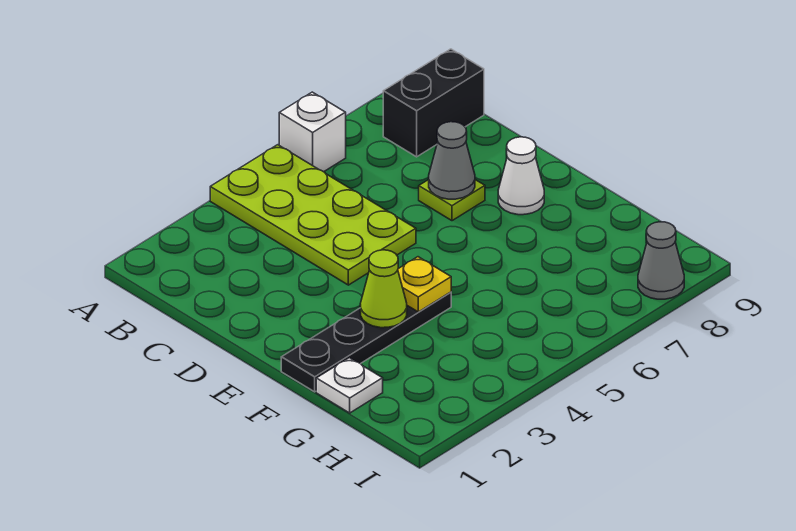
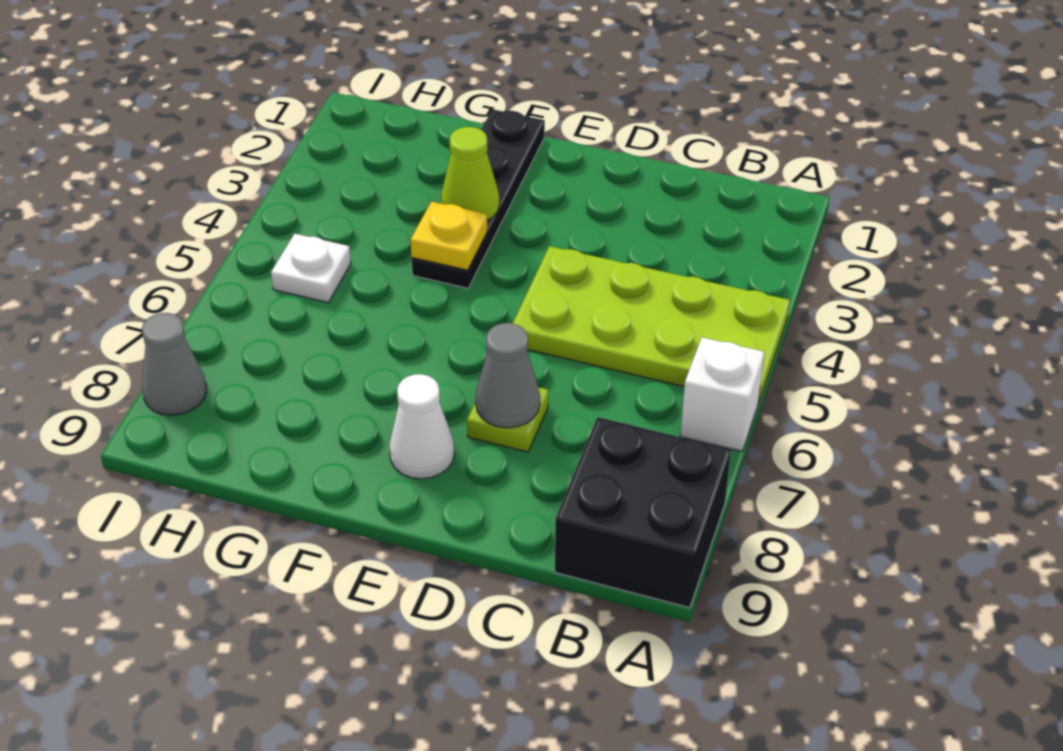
black 1x2 brick [383,49,484,157] -> black 2x2 brick [555,417,731,608]
white 1x1 plate [316,358,383,413] -> white 1x1 plate moved to [271,234,351,303]

